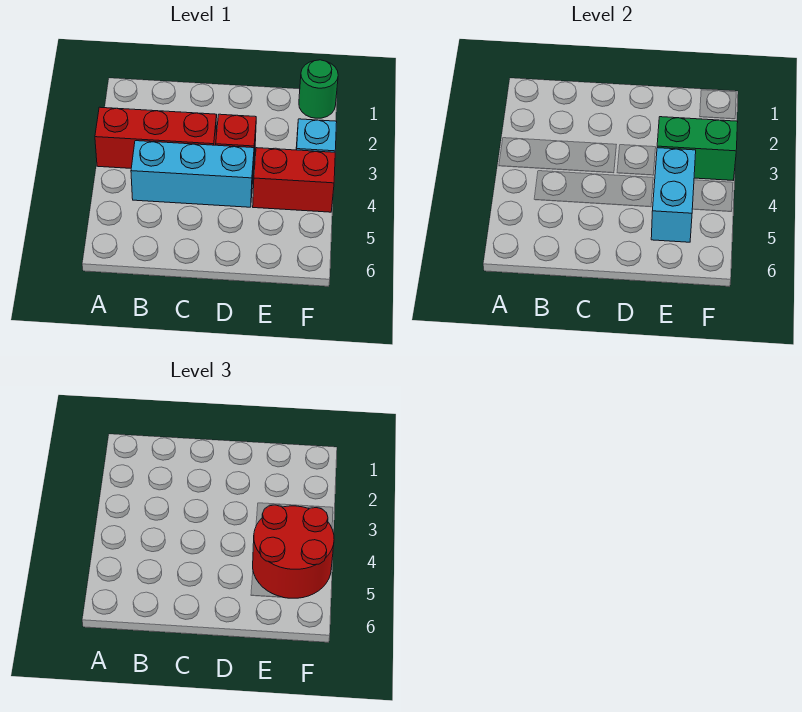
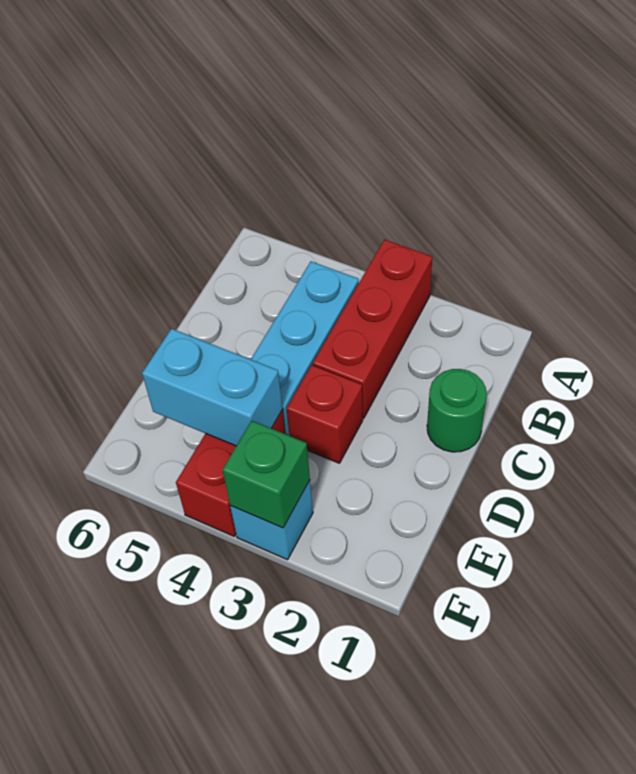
green 1x2 brick [657,117,738,180] -> green 1x1 brick [223,421,310,528]
red 2x2 round brick [253,505,334,598] -> none
green 1x1 round brick [299,60,338,118] -> green 1x1 round brick moved to [427,369,487,452]

